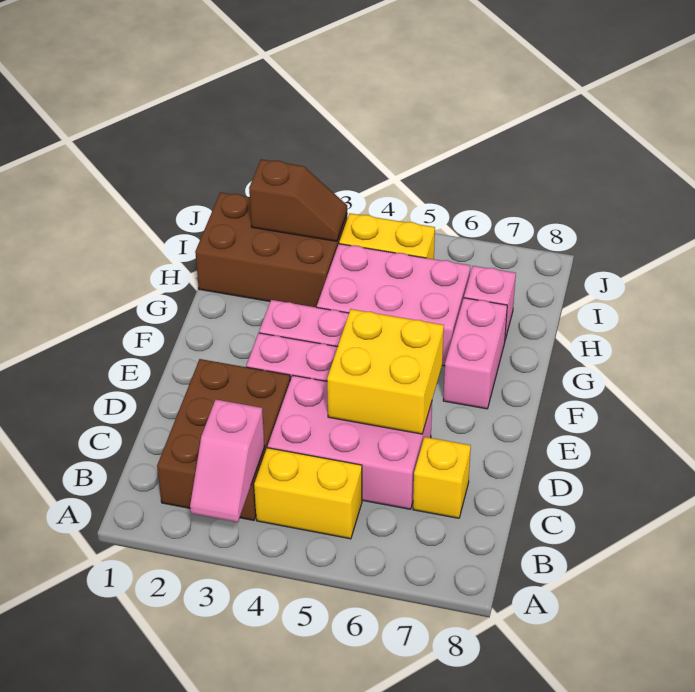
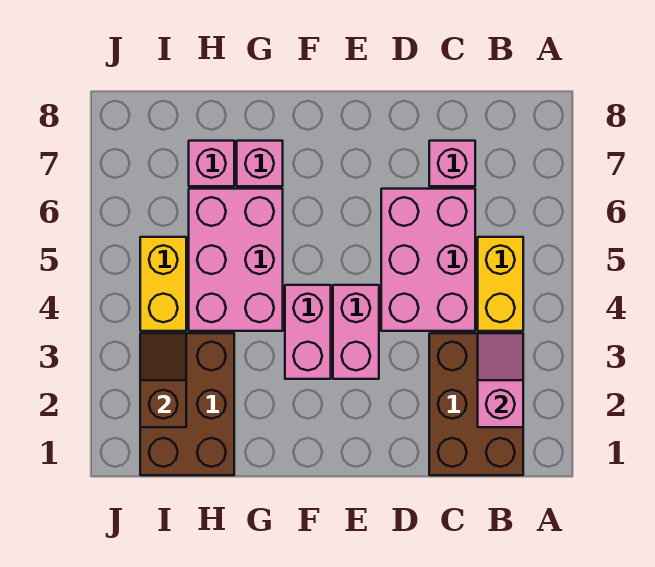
pink 1x2 slope [190,400,265,522] -> pink 1x2 slope turned to [478,333,523,427]
brown 2x3 brick [157,359,290,520] -> brown 2x3 brick turned to [429,333,523,475]
yellow 1x1 brick [413,437,471,518] -> pink 1x1 brick [429,141,475,186]
yellow 2x2 brick [327,309,444,434] -> none
pink 1x2 brick [443,298,507,409] -> pink 1x1 brick [237,141,283,186]

